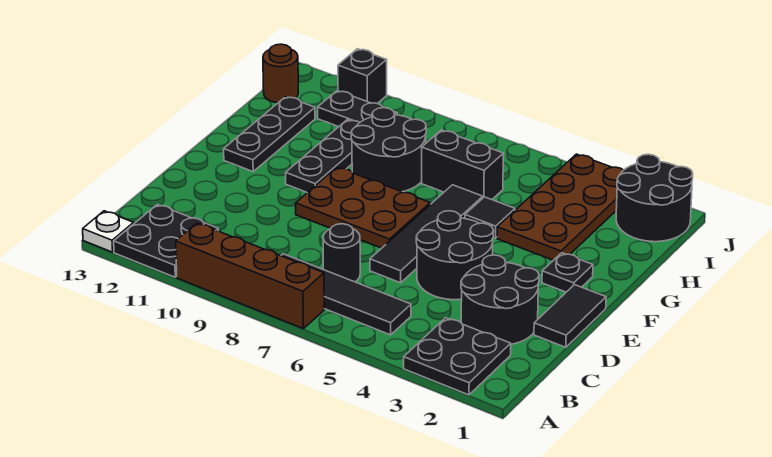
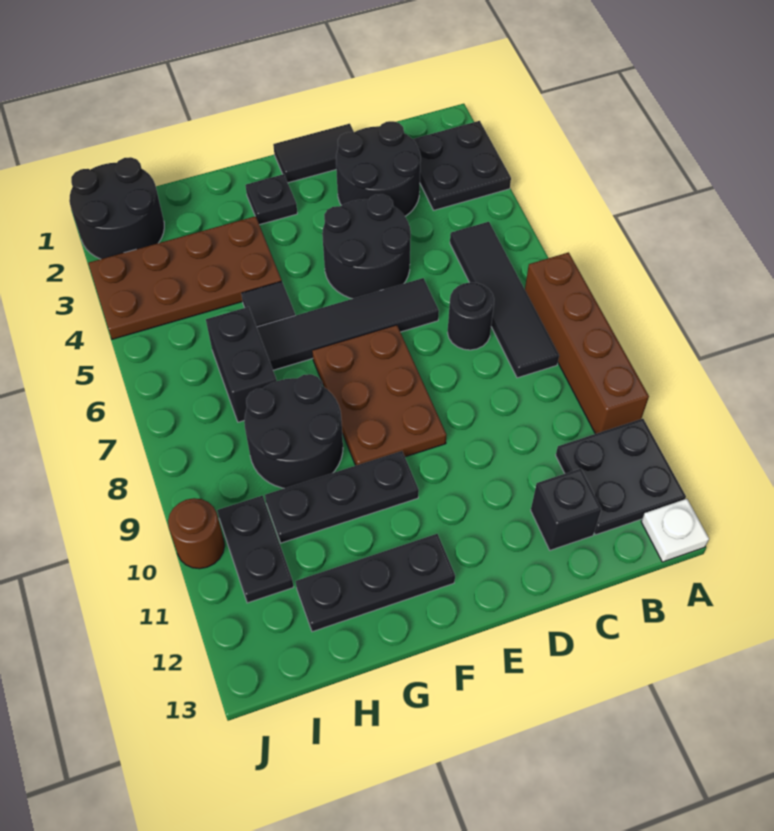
brown 1x1 round brick [263,44,298,103] -> brown 1x1 round brick moved to [168,498,224,569]
black 1x1 brick [338,49,387,104] -> black 1x1 brick moved to [531,468,602,550]

